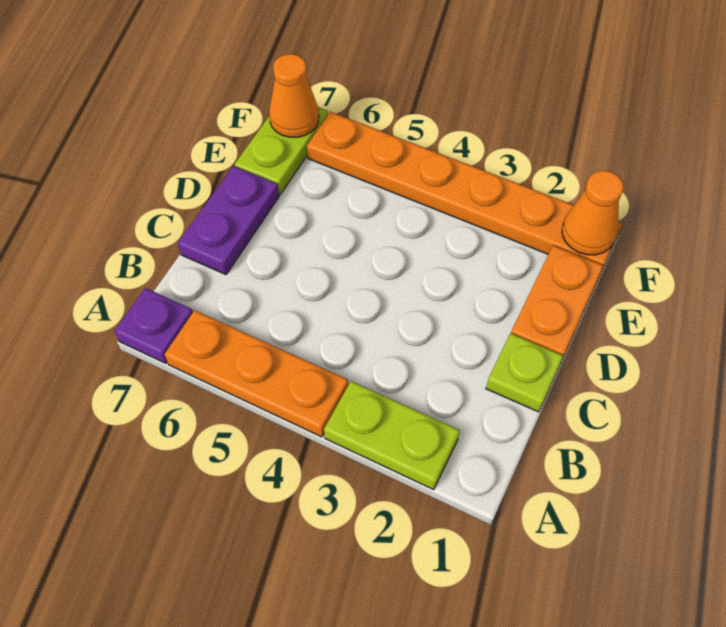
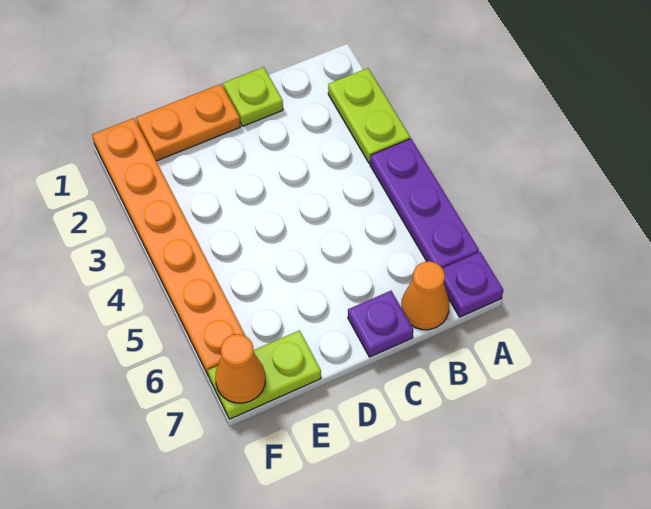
orange 1x3 plate [165,310,348,437] -> purple 1x3 plate [370,139,479,268]
purple 1x2 plate [178,166,279,275] -> purple 1x1 plate [348,291,413,357]
orange 1x1 cone [562,171,624,255] -> orange 1x1 cone moved to [401,261,449,330]

